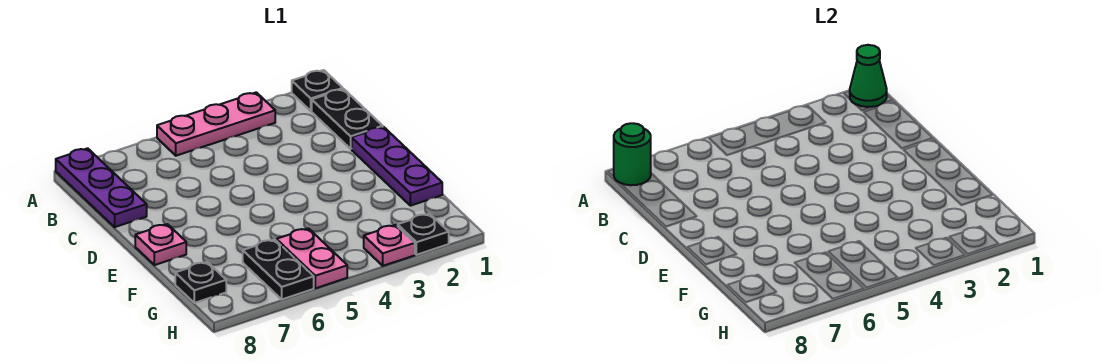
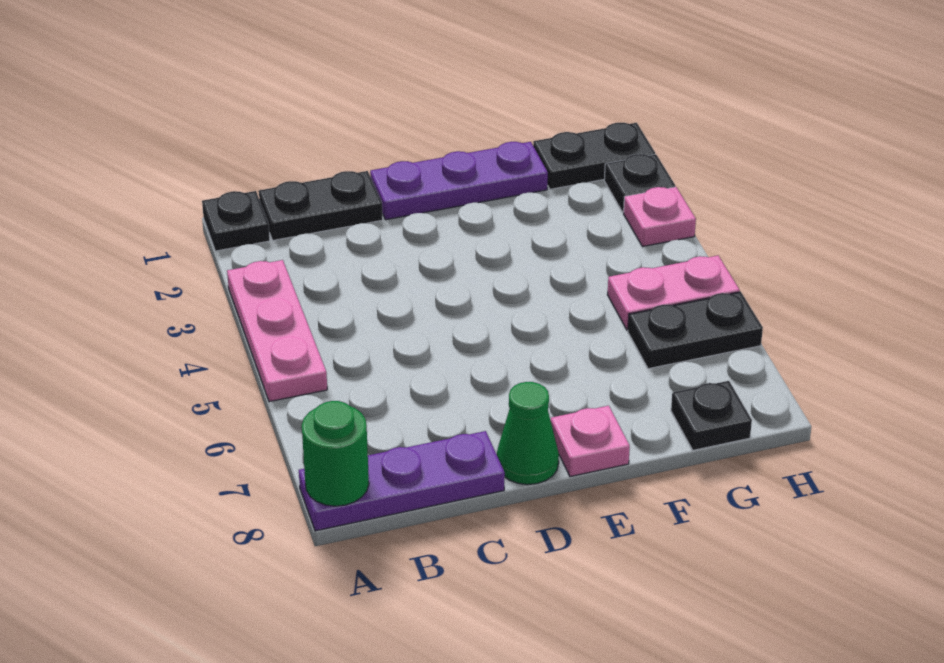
green 1x1 cone [850,45,887,107] -> green 1x1 cone moved to [497,382,559,485]
none -> black 1x2 plate [533,123,655,189]

